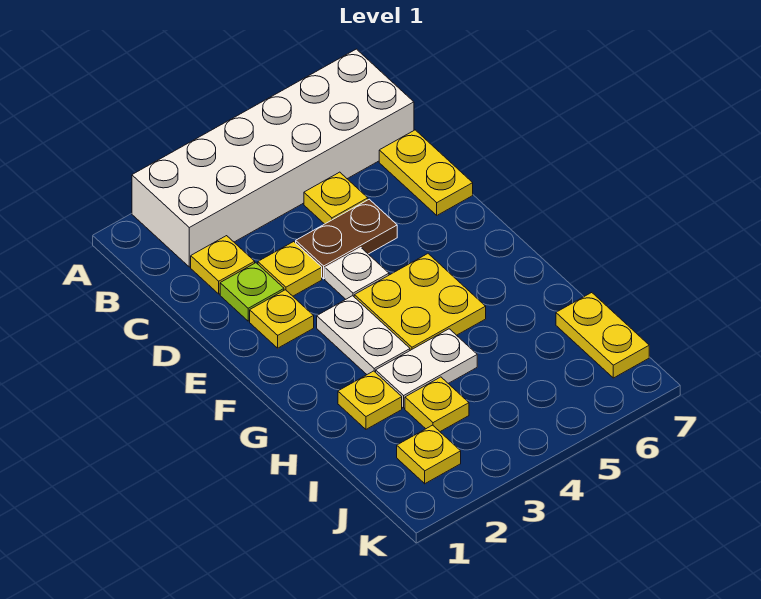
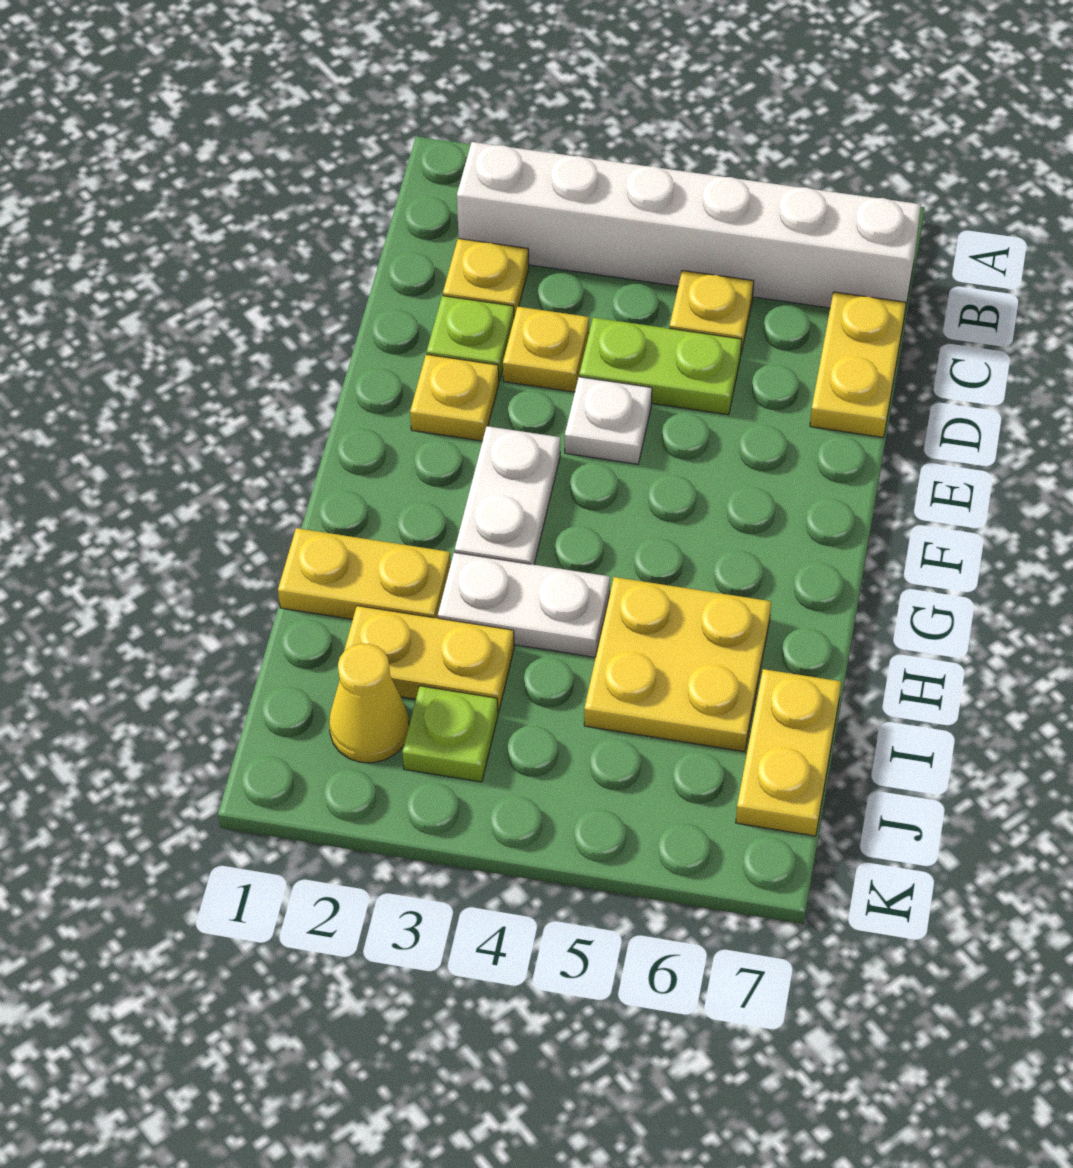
white 2x6 brick [132,49,414,267] -> white 1x6 brick [457,142,921,310]
brown 1x2 plate [296,199,397,279] -> lime 1x2 plate [579,318,742,415]
yellow 2x2 plate [354,254,486,350] -> yellow 2x2 plate moved to [584,577,771,752]
yellow 1x1 plate [338,371,402,429] -> yellow 1x2 plate [278,528,451,619]
yellow 1x1 plate [405,377,469,432] -> yellow 1x2 plate [344,606,514,712]
yellow 1x1 plate [397,425,461,484] -> yellow 1x1 cone [329,644,409,763]
none -> lime 1x1 plate [402,686,498,782]

